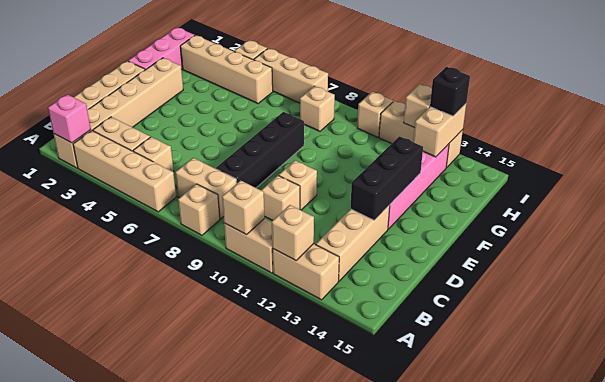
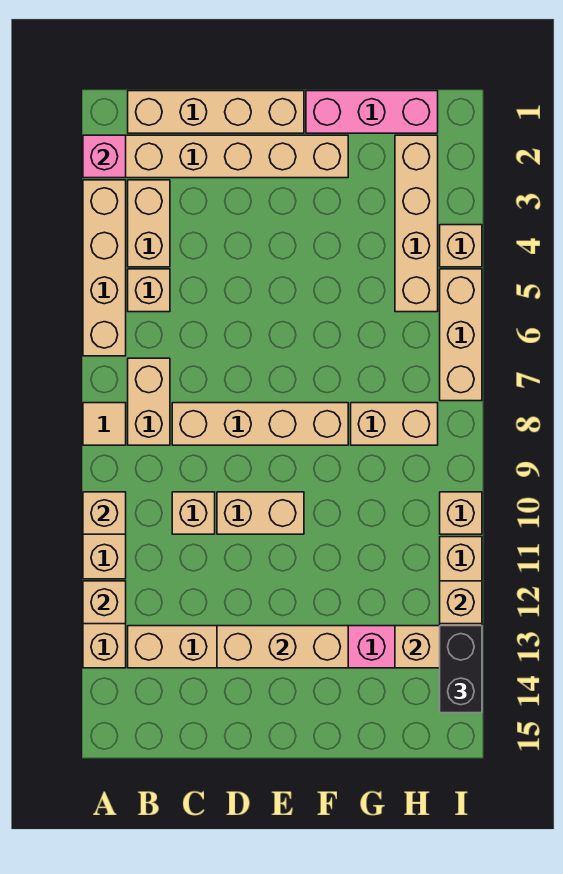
tan 1x1 brick [178,184,220,235] -> tan 1x1 tile [83,403,126,445]
black 1x4 brick [216,112,304,188] -> tan 1x4 brick [172,403,348,445]
tan 1x1 brick [279,160,317,210] -> tan 1x2 brick [217,492,304,534]
black 1x3 brick [350,136,423,220] -> tan 1x3 brick [217,626,348,668]
tan 1x1 brick [300,86,335,131] -> tan 1x2 brick [351,403,438,445]
black 1x1 brick [430,67,470,116] -> black 1x2 brick [440,626,482,713]

